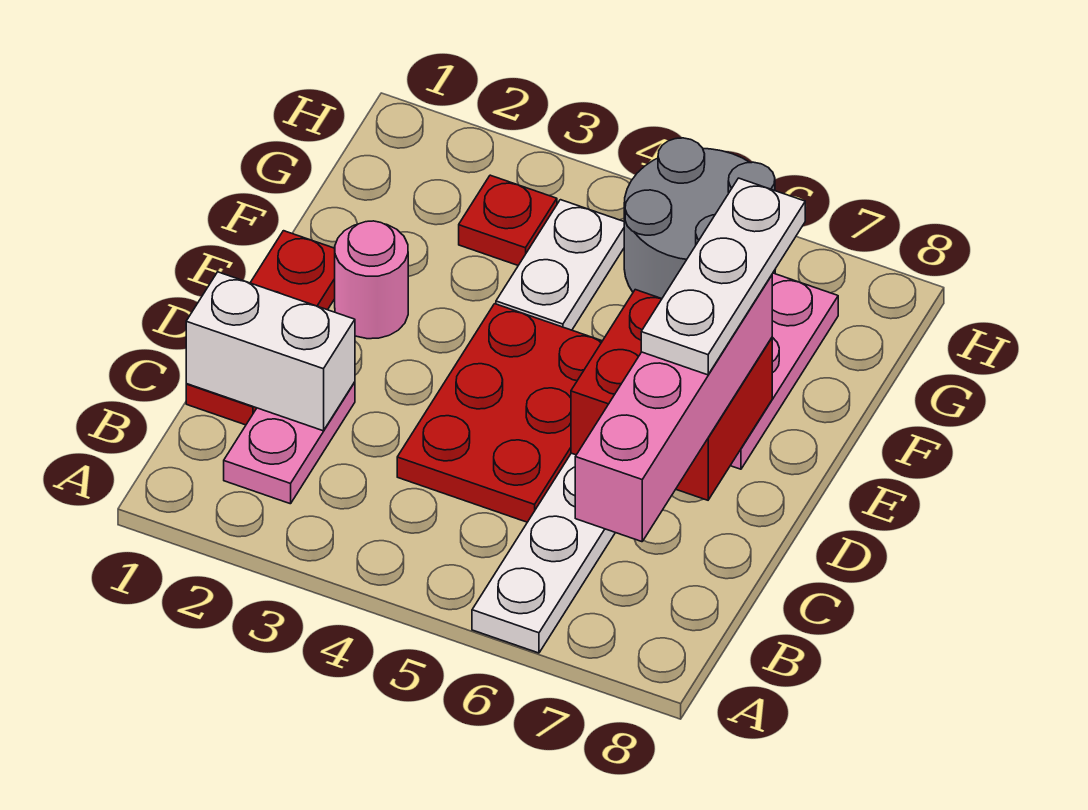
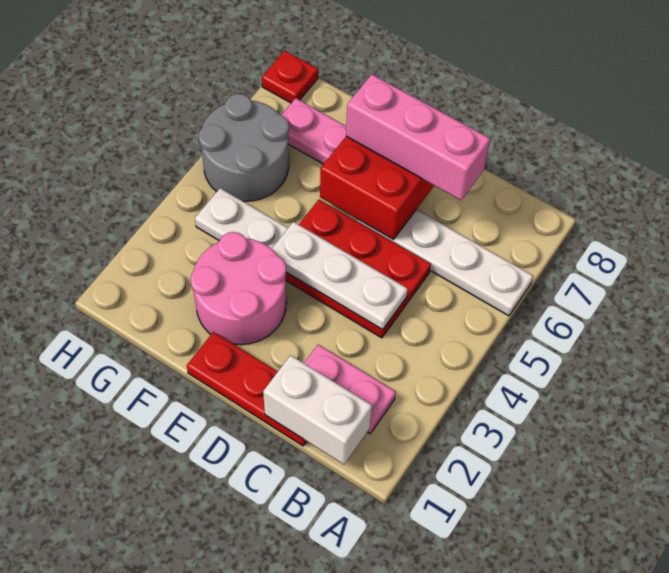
pink 1x4 brick [575,275,772,542] -> pink 1x3 brick [346,74,490,200]
white 1x2 brick [186,272,355,431] -> white 1x2 brick turned to [263,355,372,464]
white 1x3 plate [641,178,805,375] -> white 1x3 plate moved to [272,222,408,330]
pink 1x1 round brick [335,221,408,339] -> pink 2x2 round brick [190,232,286,345]
red 1x1 plate [459,175,557,265] -> red 1x1 plate moved to [262,51,318,103]

